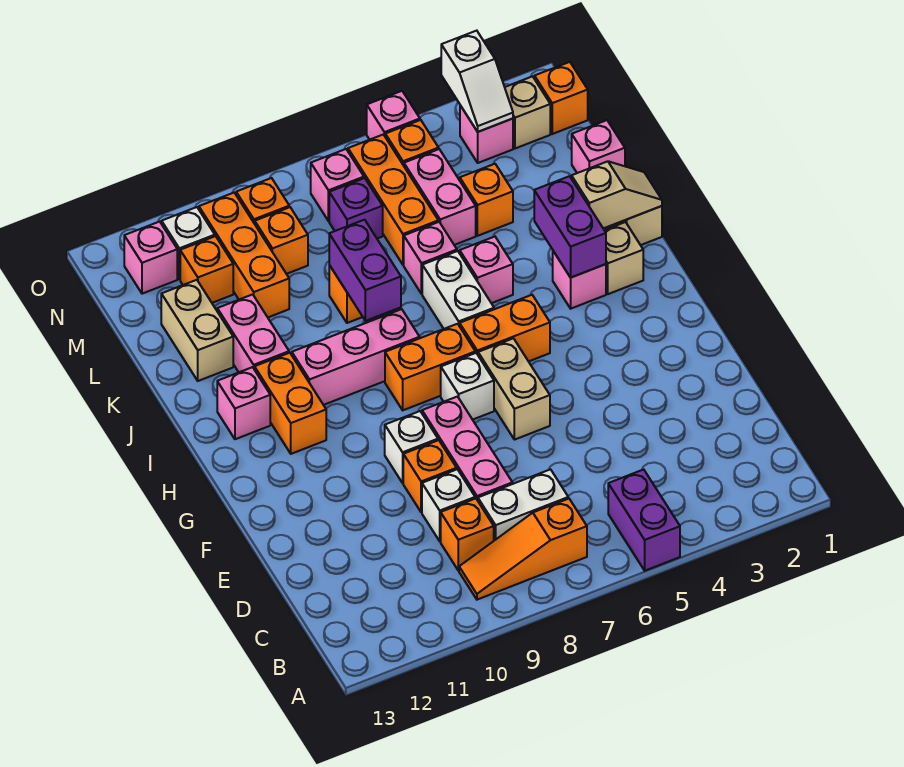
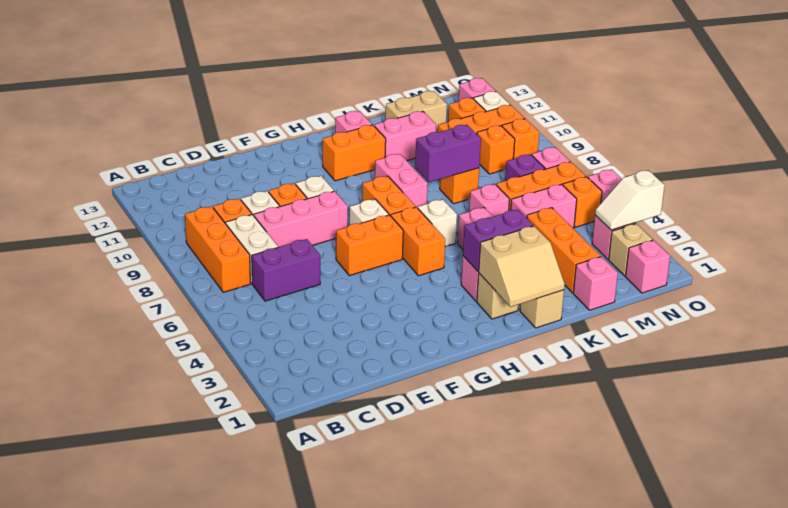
purple 1x2 brick [608,469,680,571] -> purple 1x2 brick moved to [252,239,320,301]
orange 1x3 slope [459,499,587,600] -> orange 1x3 brick [185,206,250,292]
tan 1x2 brick [478,338,550,440] -> orange 1x2 brick [336,215,403,276]
white 1x2 brick [422,251,494,329] -> white 1x1 brick [418,199,457,246]
pink 1x3 brick [292,309,420,405] -> pink 1x2 brick [375,154,428,208]
tan 1x2 slope [572,161,662,228] -> tan 2x2 slope [478,226,565,307]
orange 1x1 brick [460,164,513,236] -> orange 1x3 brick [527,208,601,293]
orange 1x1 brick [534,62,588,134] -> pink 1x1 brick [626,240,670,293]

